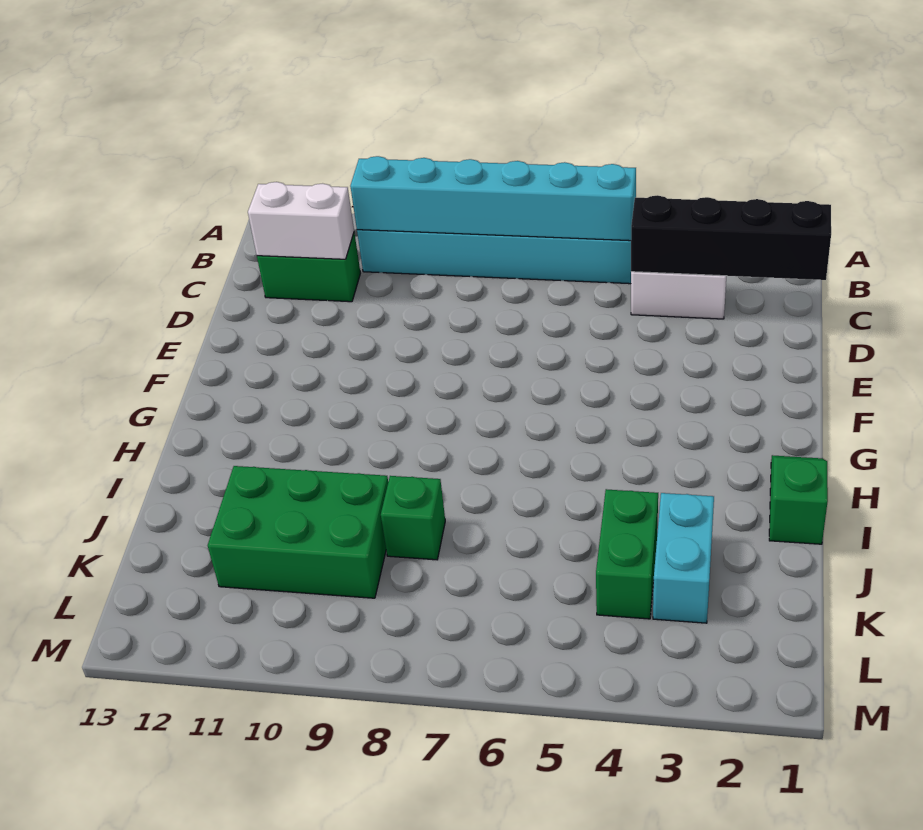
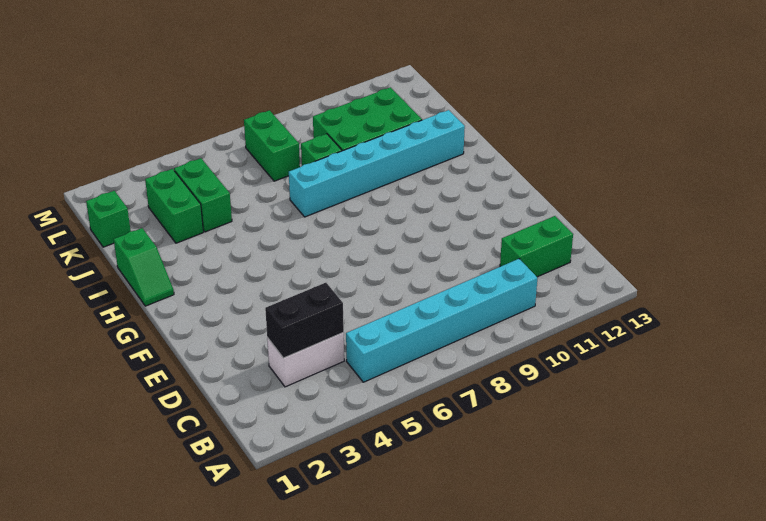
cyan 1x6 brick [350,156,636,241] -> cyan 1x6 brick moved to [289,110,465,217]
black 1x4 brick [631,195,831,280] -> black 1x2 brick [265,283,344,358]
white 1x2 brick [248,182,354,259] -> none
cyan 1x2 brick [653,493,714,623] -> green 1x2 brick [145,169,203,243]
none -> green 1x1 brick [86,191,131,247]
none -> green 1x2 brick [244,110,300,181]

